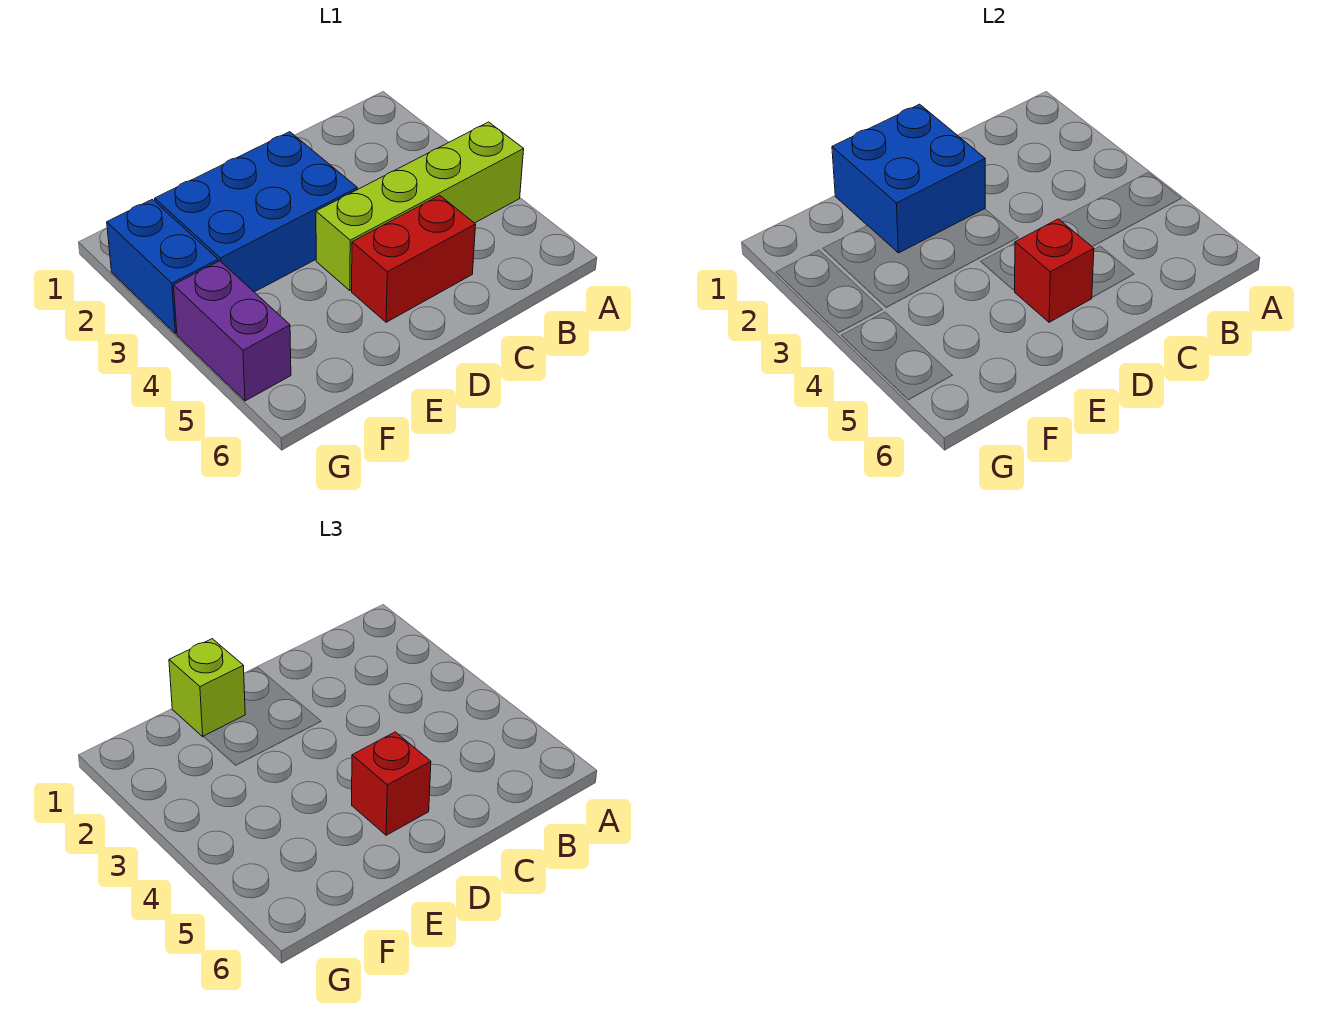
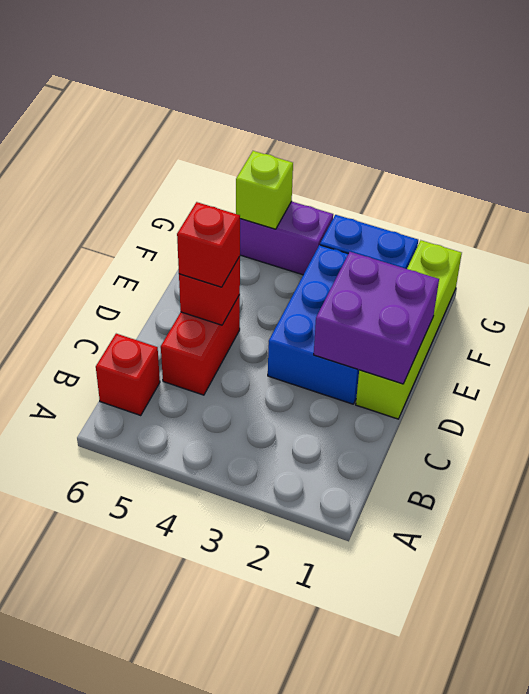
lime 1x4 brick [316,122,524,291] -> lime 1x4 brick moved to [356,240,462,419]
none -> red 1x1 brick [96,334,160,415]
blue 2x2 brick [832,104,985,253] -> purple 2x2 brick [314,252,439,384]
lime 1x1 brick [169,639,245,737] -> lime 1x1 brick moved to [236,151,293,229]

